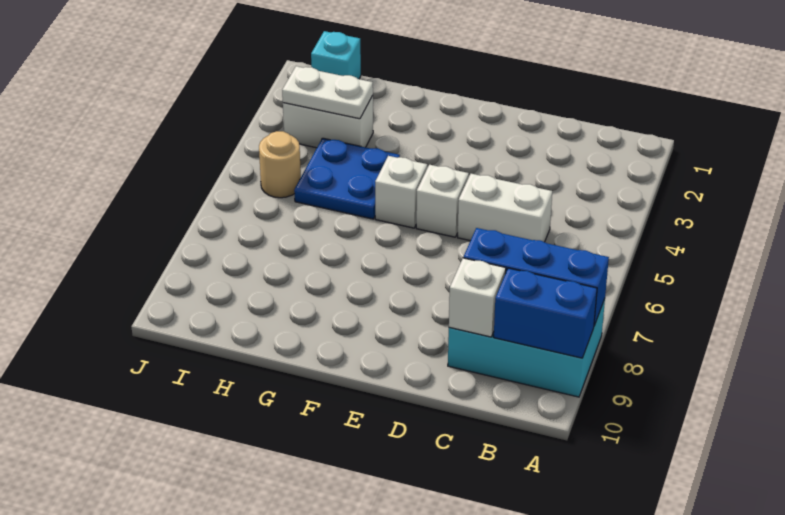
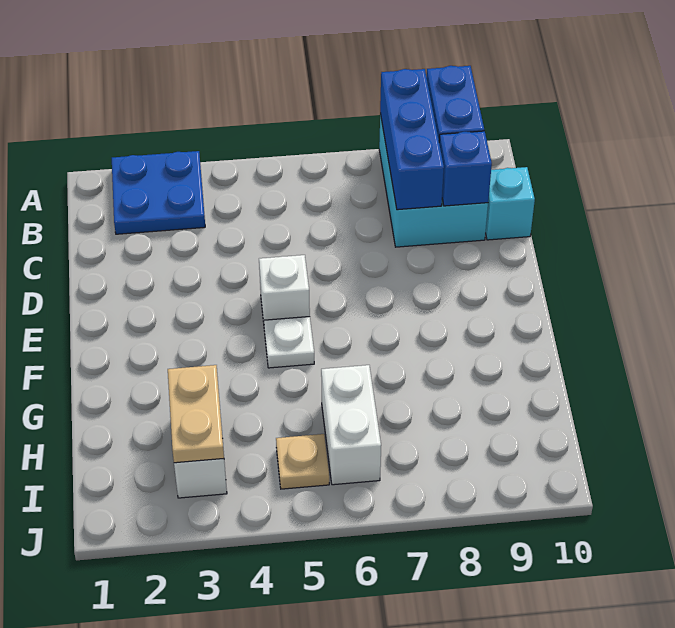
white 1x2 brick [458,174,552,242] -> white 1x2 brick moved to [321,365,381,485]
white 1x1 brick [449,258,506,337] -> blue 1x1 brick [439,131,492,206]
white 1x1 brick [375,156,427,228] -> white 1x1 plate [264,317,314,368]
blue 2x2 plate [294,138,400,219] -> blue 2x2 plate moved to [112,151,205,234]
white 1x2 plate [282,66,373,119] -> tan 1x2 plate [168,365,224,463]
cyan 1x1 brick [311,31,361,79] -> cyan 1x1 brick moved to [486,167,535,240]
tan 1x1 round brick [259,131,301,198] -> tan 1x1 plate [276,434,329,489]

